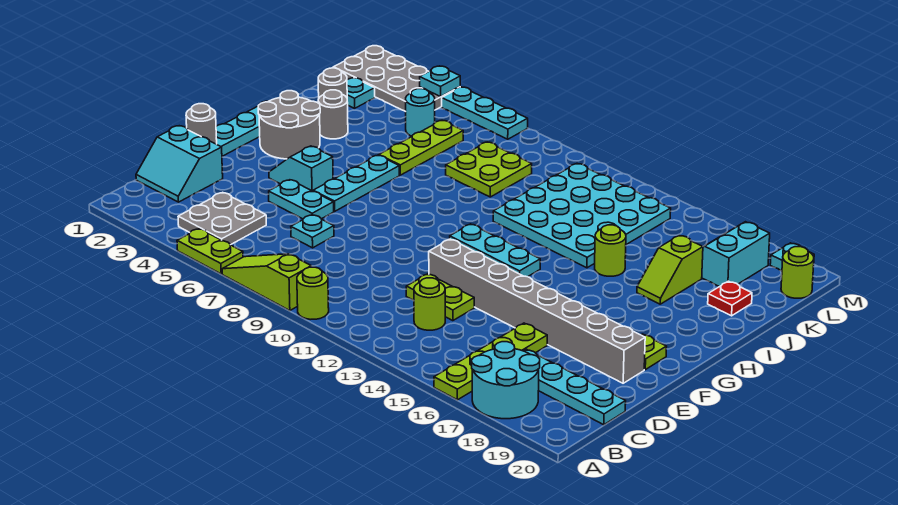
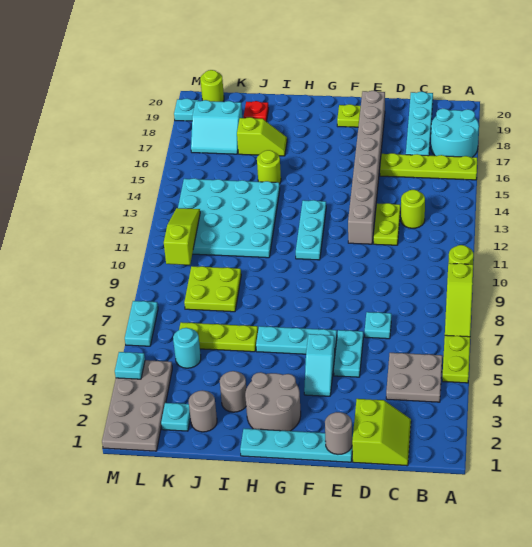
cyan 2x2 slope [136,126,223,202] -> lime 2x2 slope [352,399,411,466]
none -> lime 1x3 slope [164,208,200,265]
cyan 1x3 plate [442,87,528,139] -> cyan 1x2 plate [125,301,158,346]

